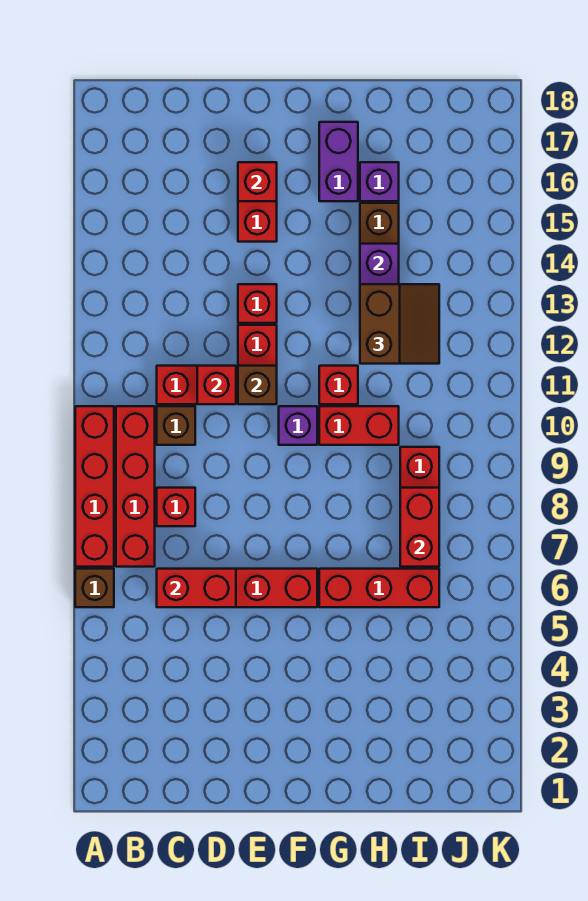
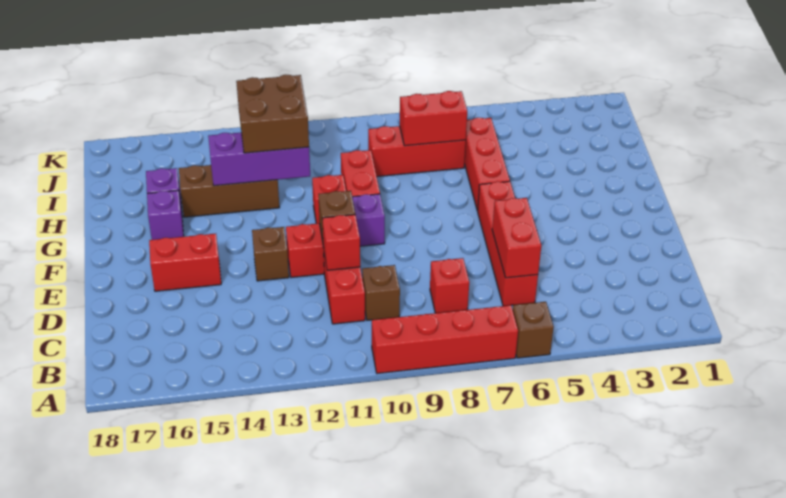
red 1x4 brick [116,406,155,567] -> none
red 1x1 brick [238,284,277,323] -> brown 1x1 brick [252,227,289,281]
red 1x1 brick [238,162,277,201] -> none
purple 1x2 brick [319,122,358,201] -> purple 1x1 brick [147,190,184,240]
brown 2x2 slope [360,284,439,364] -> brown 2x2 brick [236,75,309,153]

